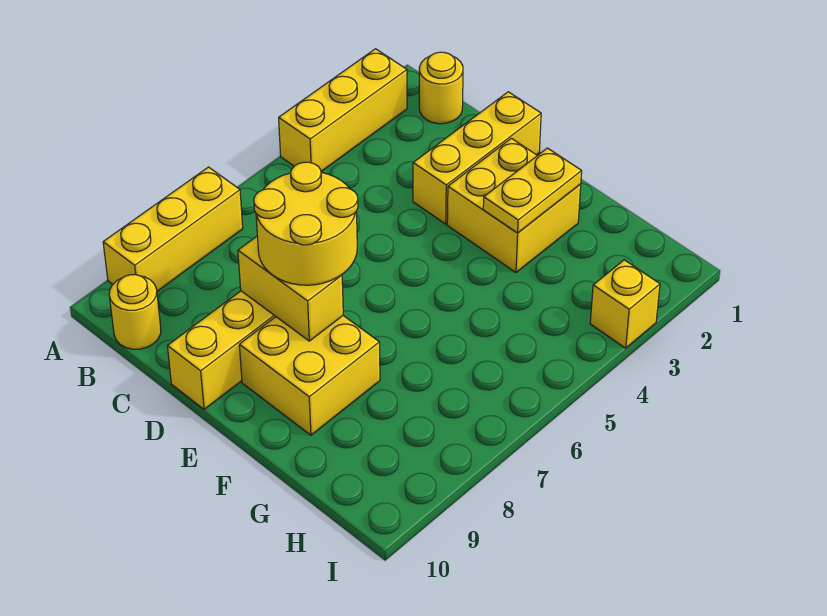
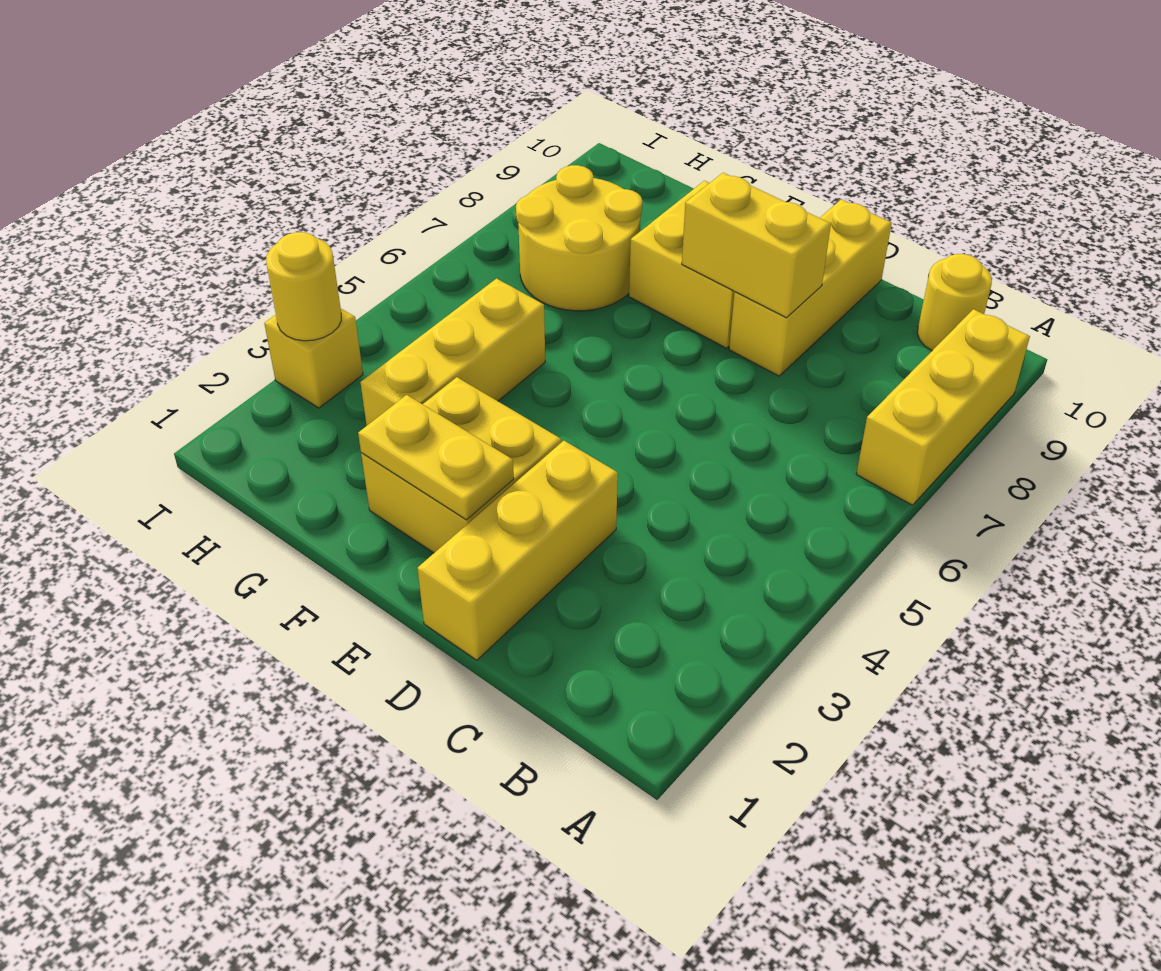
yellow 1x3 brick [279,49,407,172] -> yellow 1x3 brick moved to [360,279,545,426]
yellow 1x1 round brick [419,52,463,124] -> yellow 1x1 round brick moved to [266,232,341,341]
yellow 2x2 round brick [254,162,358,285] -> yellow 2x2 round brick moved to [516,165,642,311]
yellow 1x2 plate [483,148,582,233] -> yellow 1x2 plate turned to [358,395,514,520]

